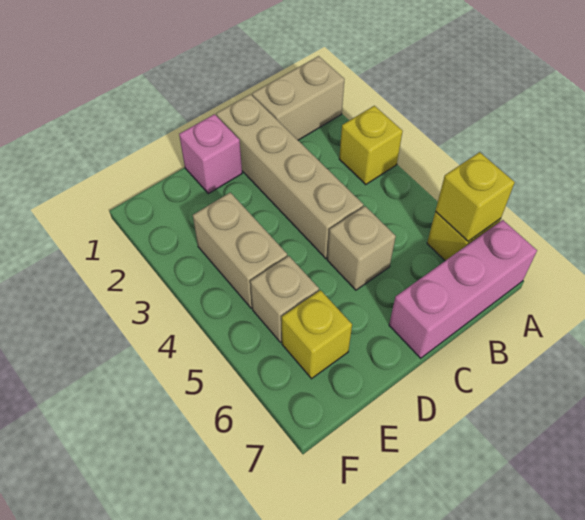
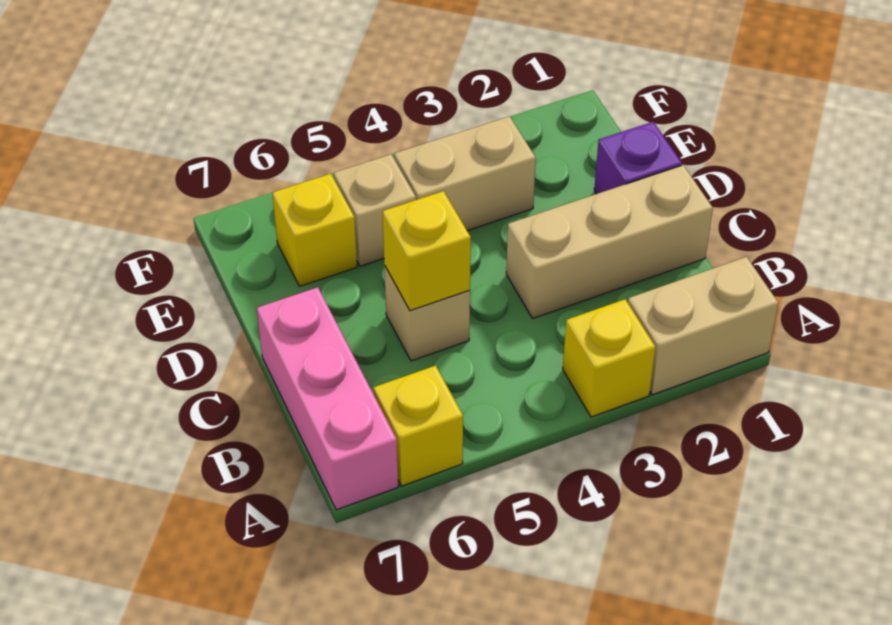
tan 1x2 brick [252,56,345,140] -> tan 1x2 brick turned to [628,257,778,395]
yellow 1x1 brick [436,152,515,241] -> yellow 1x1 brick moved to [383,191,471,311]
tan 1x4 brick [216,94,363,259] -> tan 1x3 brick [506,165,713,318]
pink 1x1 brick [179,114,242,194] -> purple 1x1 brick [594,122,682,194]

